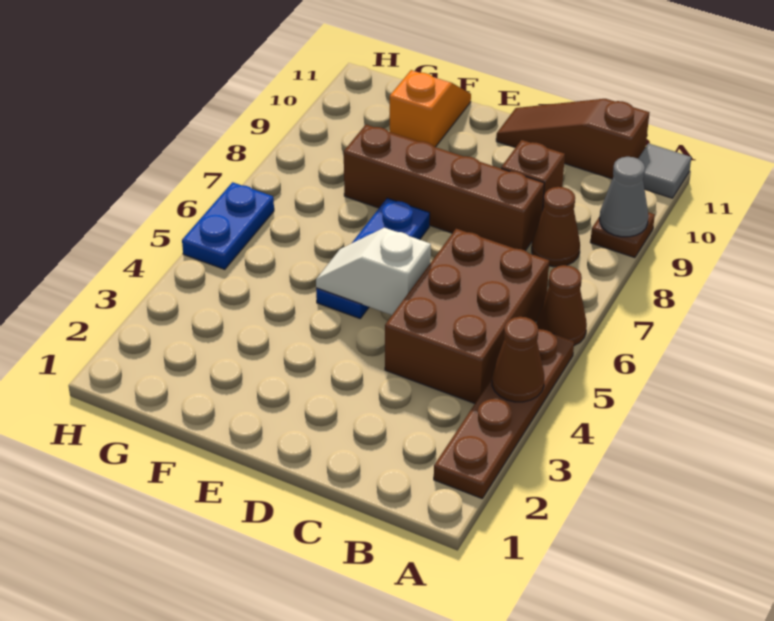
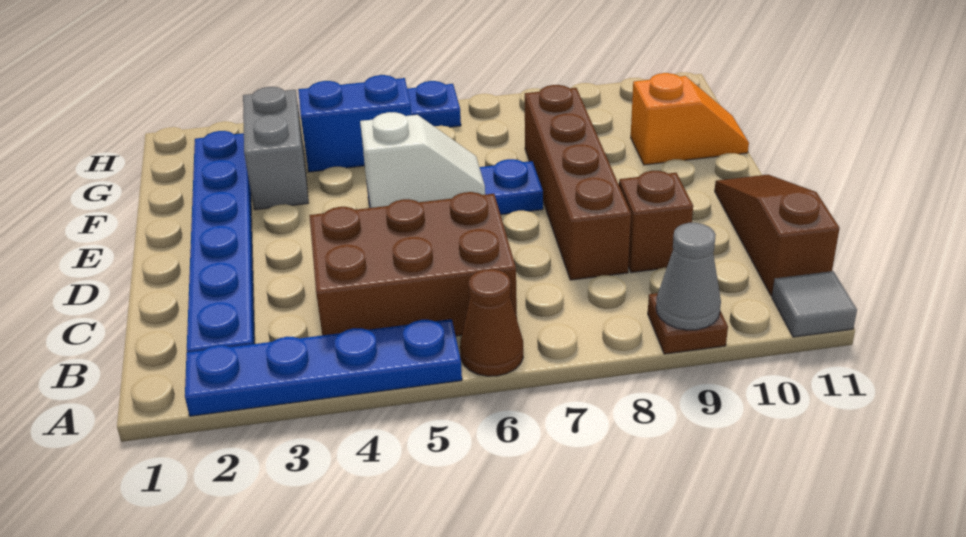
brown 1x4 plate [434,328,574,498] -> blue 1x4 plate [185,319,462,416]
brown 1x1 cone [492,317,544,402] -> none
none -> blue 1x6 plate [187,131,255,352]
brown 1x1 cone [532,187,580,267] -> none
white 1x2 slope [316,228,431,315] -> white 1x2 slope turned to [360,112,485,208]
none -> grey 1x2 brick [243,87,308,210]
none -> blue 1x2 brick [298,75,412,172]

